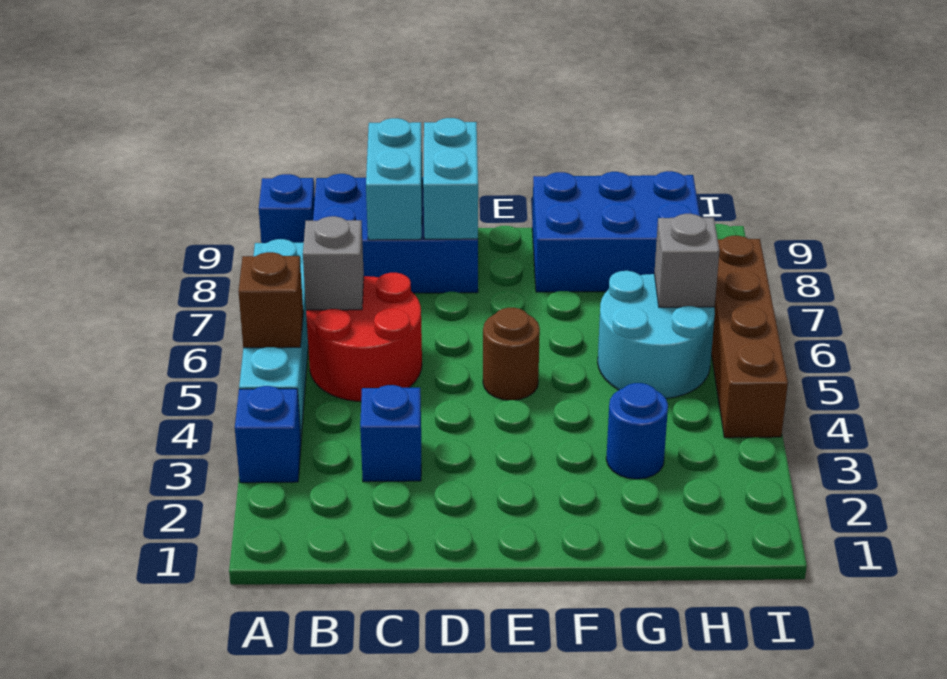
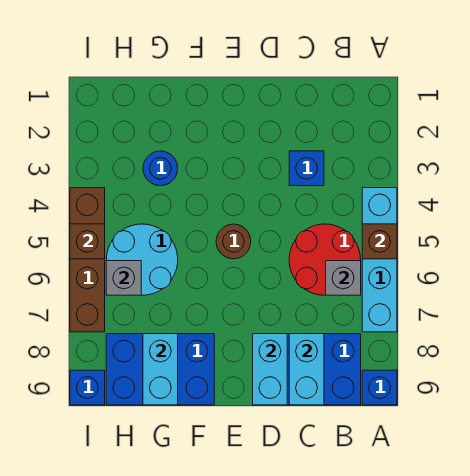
blue 1x1 brick [235,386,301,483] -> blue 1x1 brick moved to [70,370,105,405]
none -> cyan 1x2 brick [143,334,178,405]
none -> brown 1x1 brick [70,224,105,259]

